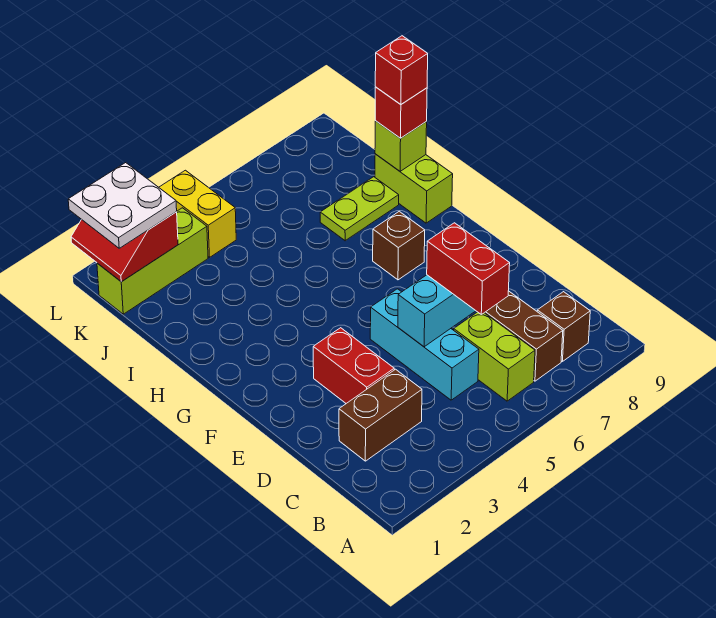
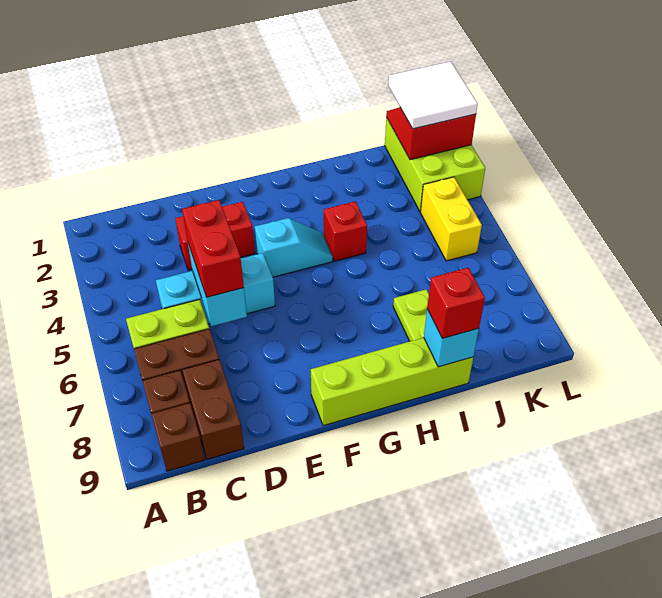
brown 1x2 brick [339,369,422,461] -> brown 1x2 brick moved to [182,360,244,459]
red 1x2 brick [427,223,510,314] -> red 1x2 brick turned to [182,200,244,297]
none -> cyan 1x2 slope [255,218,333,277]
brown 1x1 brick [373,211,425,280] -> brown 1x1 brick moved to [151,403,205,471]
lime 1x2 brick [375,154,453,223] -> lime 1x4 brick [311,338,473,426]
lime 1x1 brick [375,121,427,171] -> cyan 1x1 brick [424,309,479,367]
red 1x1 brick [375,36,428,104] -> red 1x1 brick moved to [323,201,367,261]
lime 1x3 brick [97,208,208,314] -> lime 2x3 brick [385,118,485,212]
white 2x2 plate [68,163,177,248] -> white 2x2 tile [388,61,478,129]
yellow 1x2 brick [159,170,236,257] -> yellow 1x2 brick turned to [421,177,482,261]

